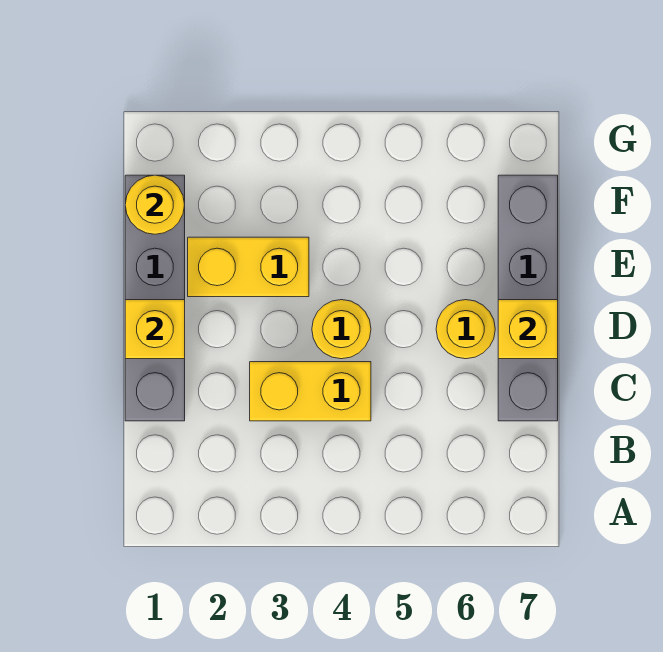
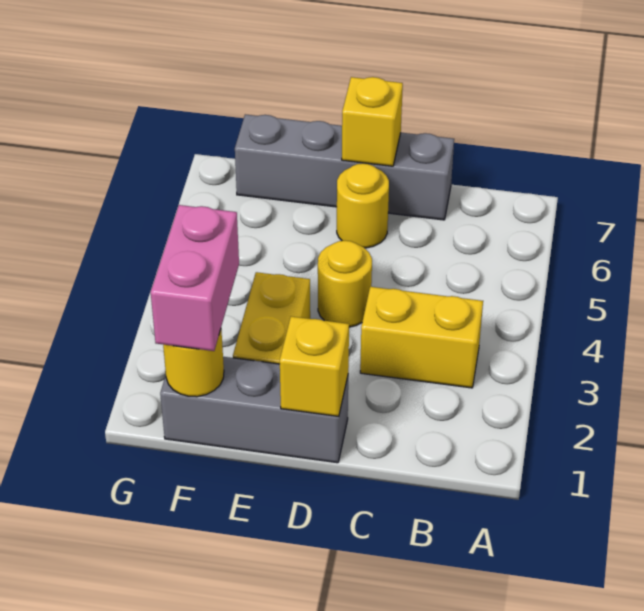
grey 1x4 brick [125,175,185,421] -> grey 1x3 brick [160,357,348,463]
yellow 1x2 brick [250,362,371,421] -> yellow 1x2 brick turned to [360,287,483,388]
none -> pink 1x2 brick [151,205,239,351]

